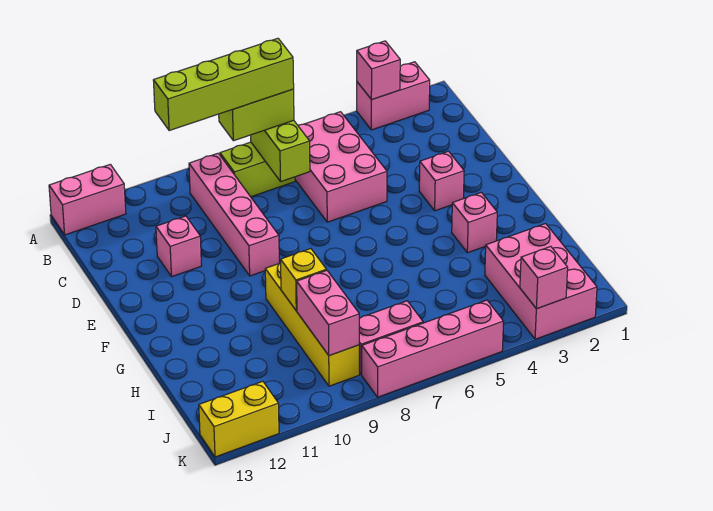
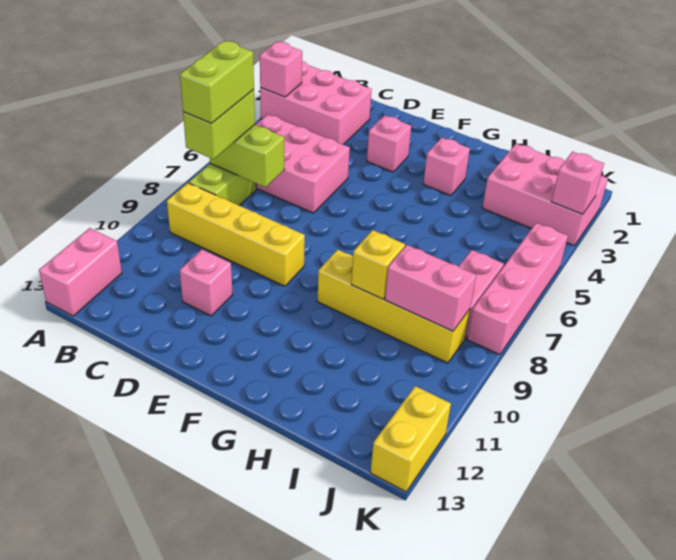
pink 1x2 brick [357,62,430,130] -> pink 2x3 brick [260,61,372,145]
lime 1x4 brick [153,38,294,131] -> lime 1x2 brick [180,41,254,123]
pink 1x4 brick [189,153,279,276] -> yellow 1x4 brick [167,183,305,286]

